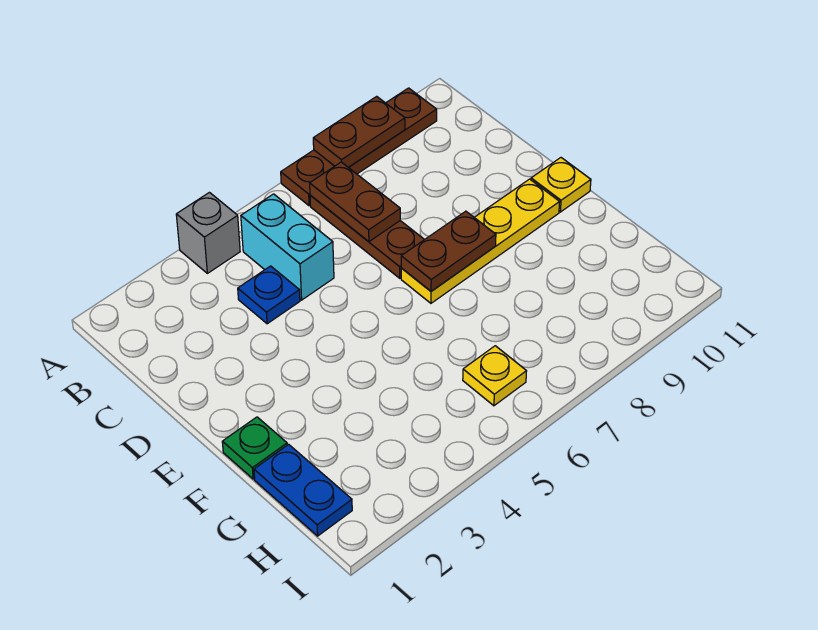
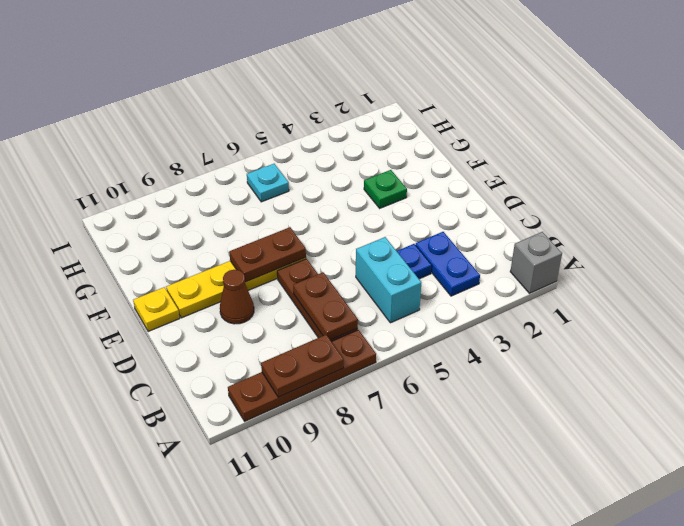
grey 1x1 brick [176,192,240,273] -> grey 1x1 brick moved to [510,232,562,293]
none -> brown 1x1 cone [220,270,254,324]
green 1x1 plate [222,417,287,479] -> green 1x1 plate moved to [364,170,407,208]
blue 1x2 plate [254,444,352,536] -> blue 1x2 plate moved to [415,232,480,296]
yellow 1x1 plate [463,346,527,406] -> cyan 1x1 plate [247,164,289,202]

